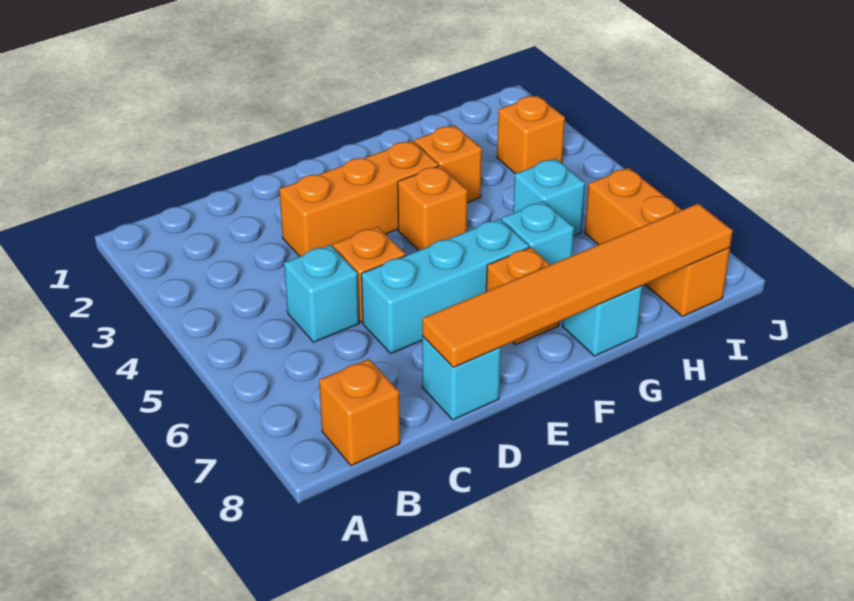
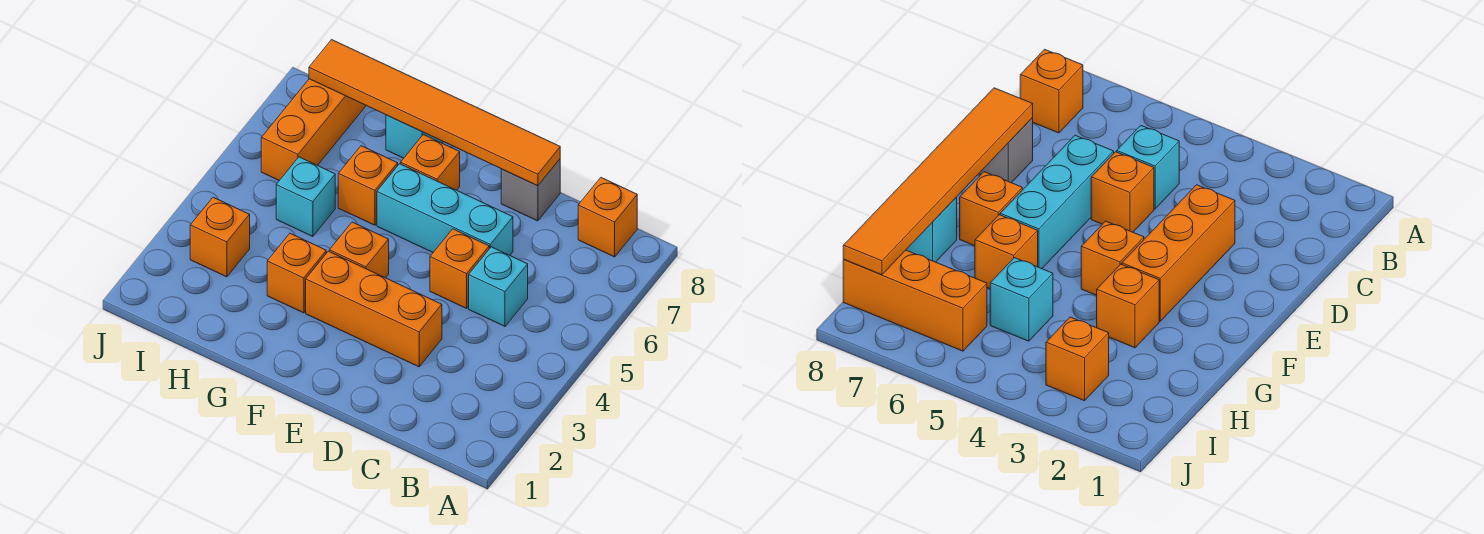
cyan 1x1 brick [422,336,501,420] -> grey 1x1 brick [501,159,560,221]
cyan 1x1 brick [501,201,574,265] -> orange 1x1 brick [338,146,398,225]

